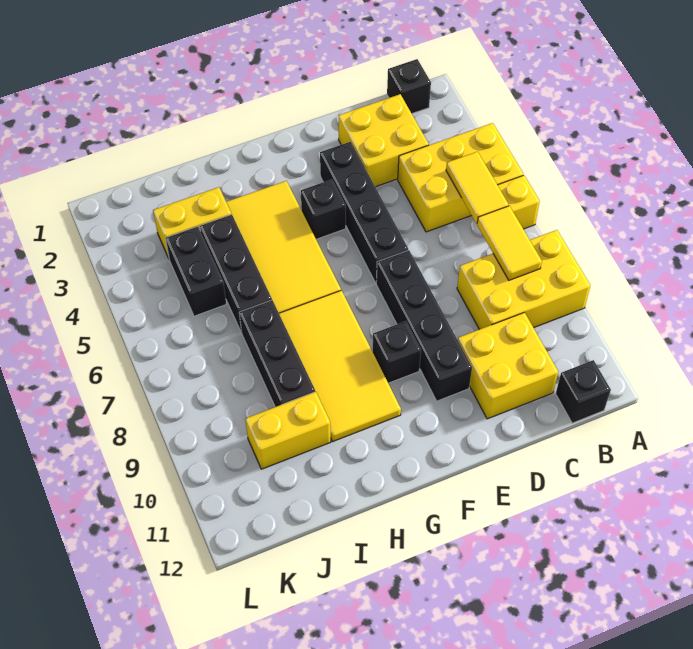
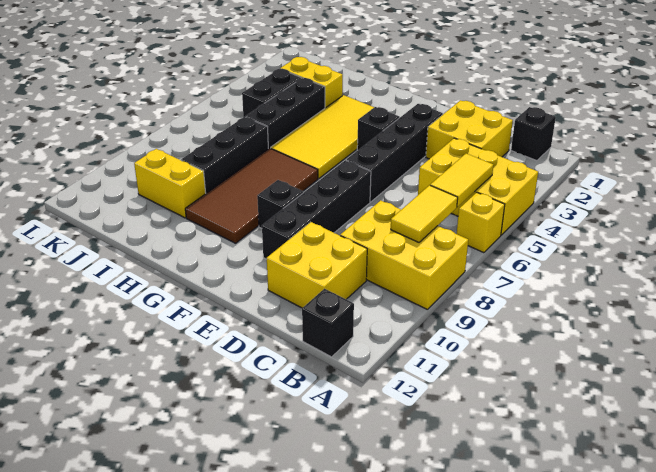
yellow 2x4 tile [279,290,401,441] -> brown 2x4 tile [185,148,318,243]

